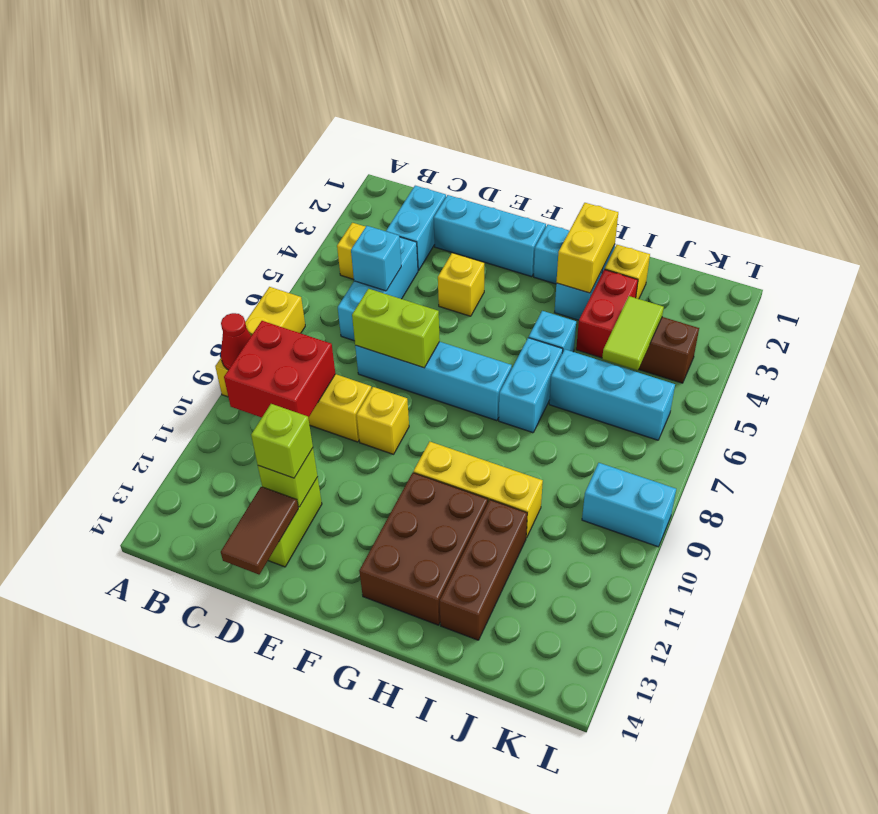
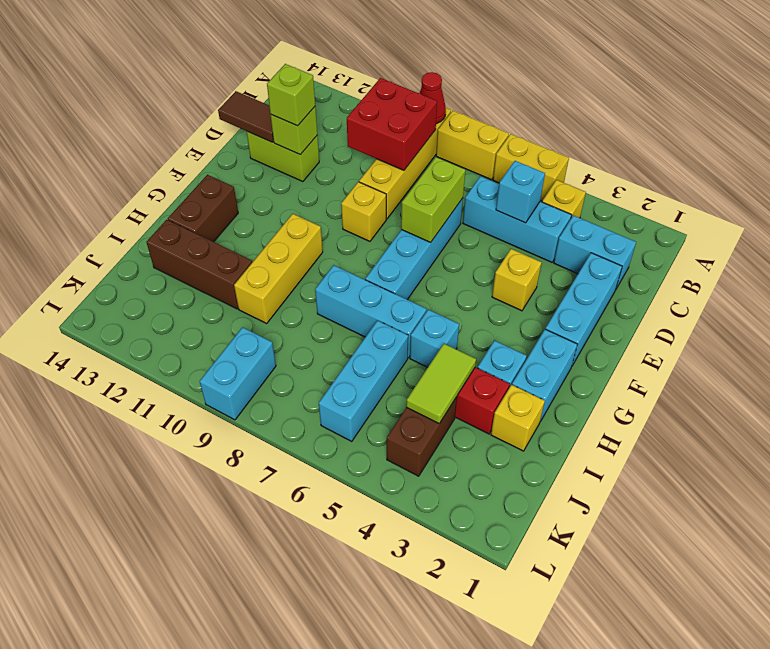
brown 2x3 brick [359,473,488,625] -> brown 1x2 brick [168,175,238,242]
yellow 1x2 brick [556,203,618,293] -> yellow 1x2 brick moved to [493,134,569,201]
cyan 1x2 brick [499,338,563,433] -> cyan 1x3 brick [315,265,426,358]
lime 1x2 tile [602,296,664,370] -> lime 1x2 tile turned to [406,344,476,423]

